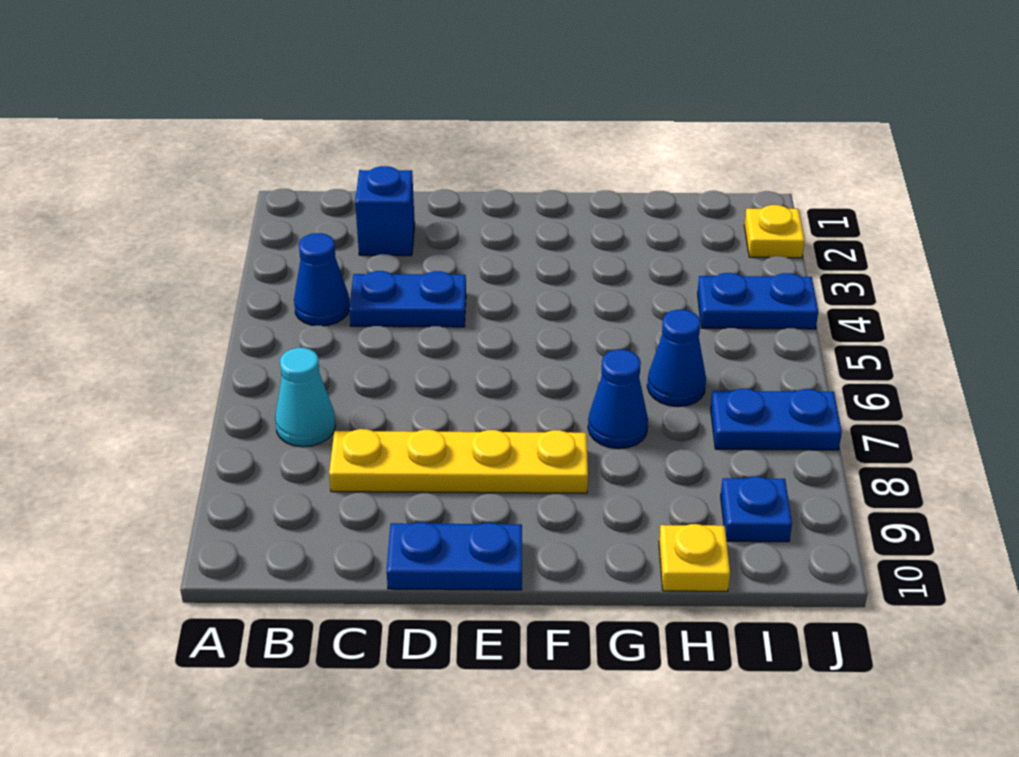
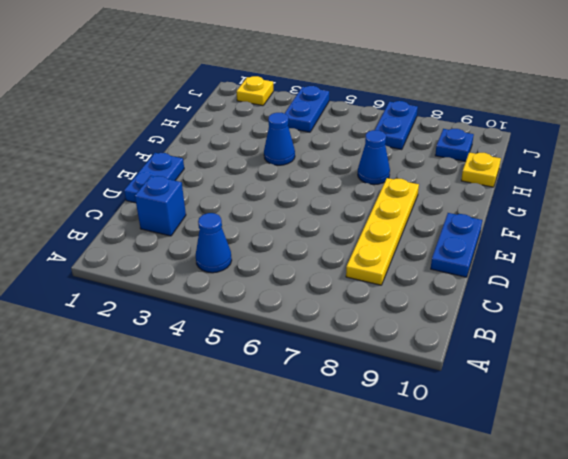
cyan 1x1 cone [275,348,336,447] -> none
blue 1x2 plate [349,271,466,327] -> blue 1x2 plate moved to [124,153,184,203]
blue 1x1 cone [647,310,706,407] -> blue 1x1 cone moved to [264,113,295,165]

